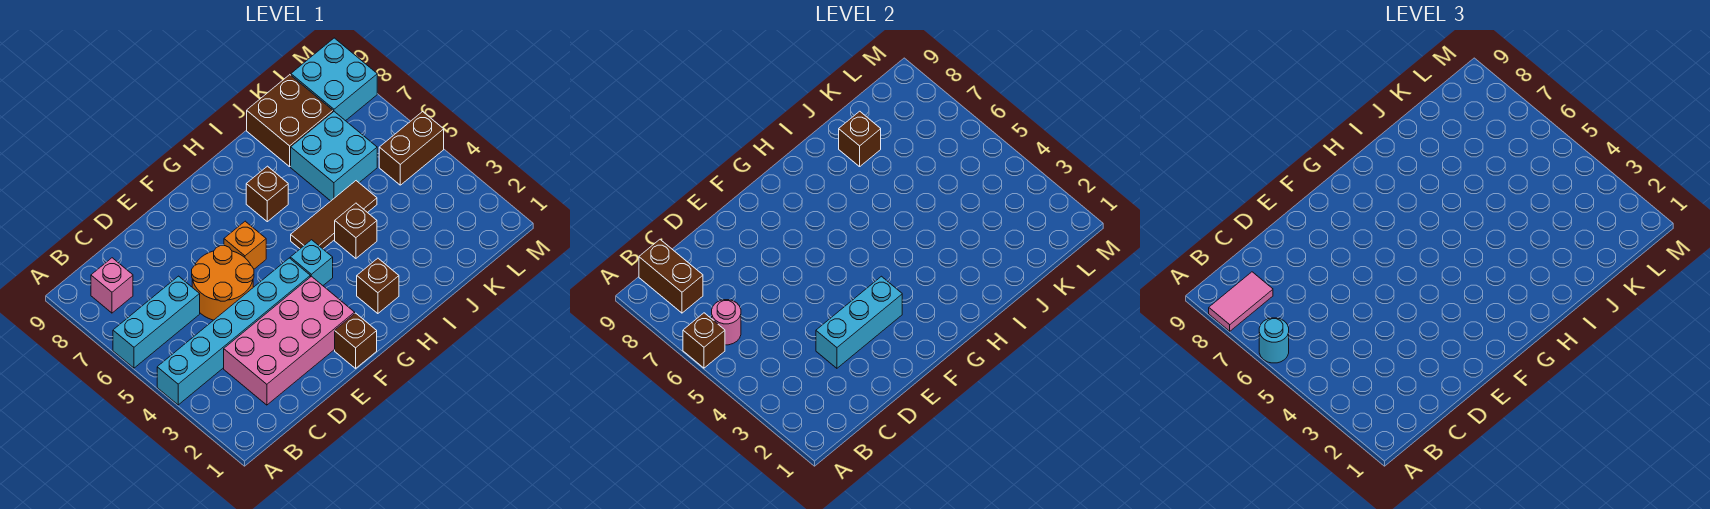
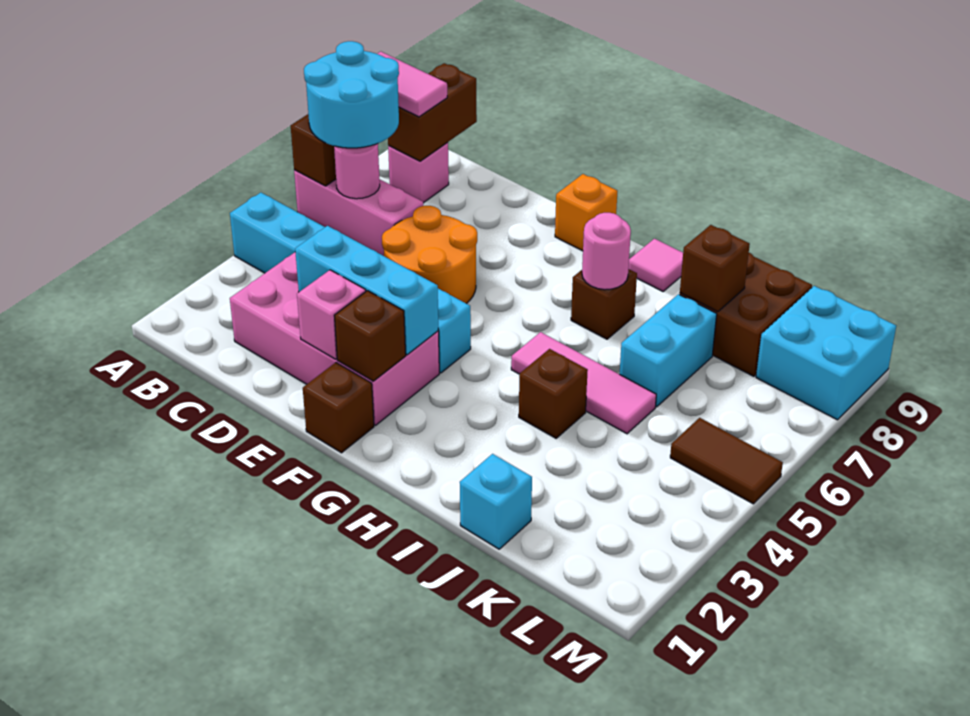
cyan 1x3 brick [113,276,200,368] -> pink 1x3 brick [294,170,424,256]
cyan 1x1 round brick [1259,318,1289,363] -> cyan 2x2 round brick [304,41,399,148]
none -> pink 1x1 brick [297,270,366,359]
orange 1x1 brick [224,221,266,269] -> orange 1x1 brick moved to [555,174,617,251]
cyan 1x1 brick [290,240,333,285] -> cyan 1x1 brick moved to [460,454,532,549]
brown 1x1 brick [357,258,399,314] -> brown 1x1 brick moved to [334,291,406,381]
brown 1x3 tile [291,181,377,249] -> pink 1x3 tile [511,332,656,434]
none -> pink 1x1 round brick [582,213,631,290]
none -> pink 1x1 tile [628,239,683,291]
cyan 2x2 brick [291,112,377,201] -> cyan 1x2 brick [620,294,717,407]
brown 1x2 brick [379,112,444,185] -> brown 1x2 tile [670,418,783,504]

